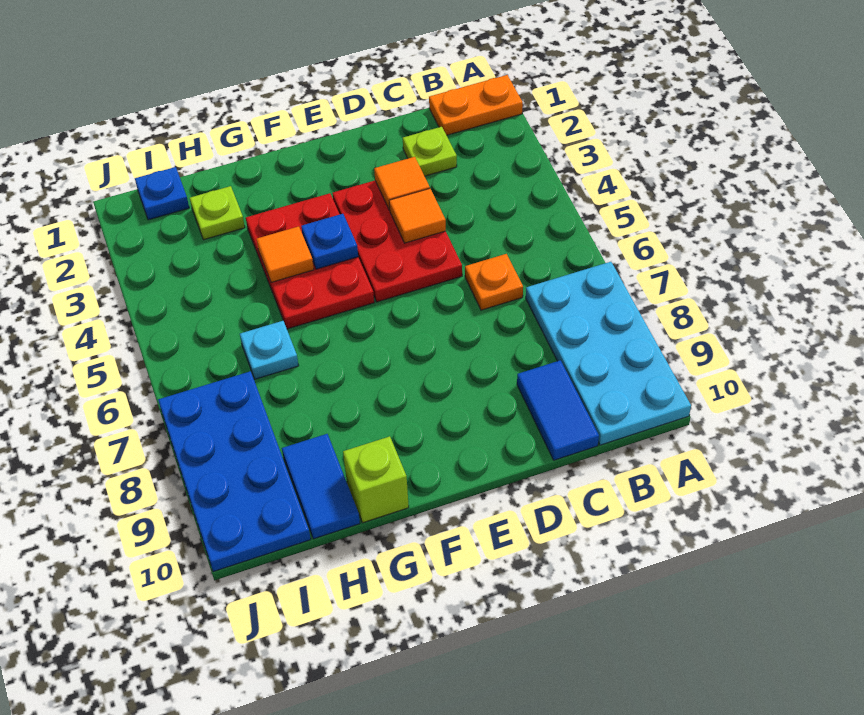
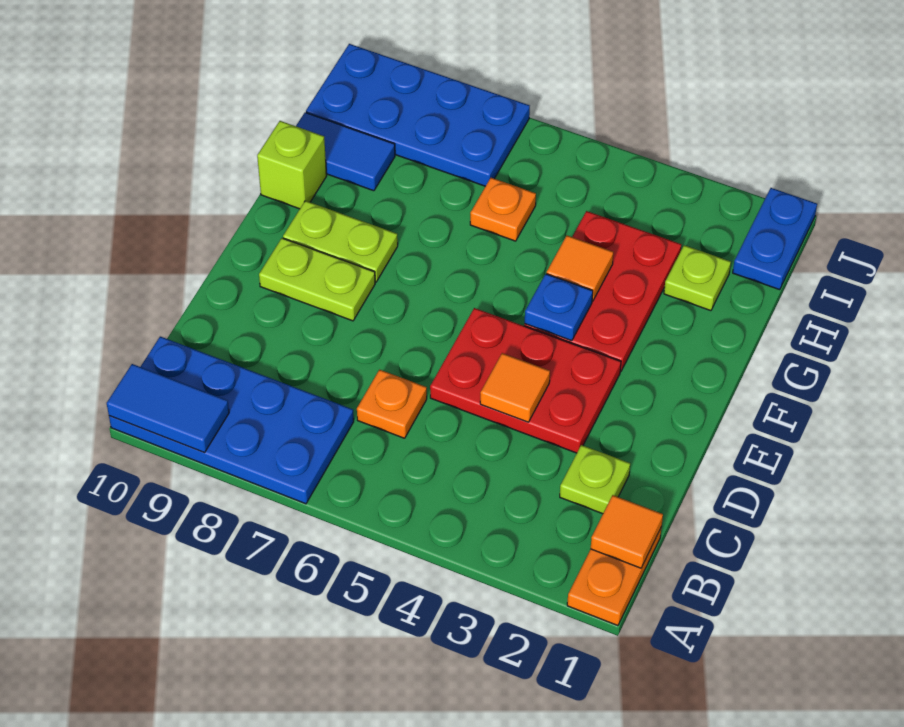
cyan 2x4 plate [526,262,691,445] -> blue 2x4 plate [109,337,354,504]
blue 1x2 tile [517,360,599,460] -> blue 1x2 tile moved to [107,364,229,453]
orange 1x1 tile [374,157,430,210] -> orange 1x1 tile moved to [591,495,663,568]
none -> lime 1x2 plate [259,238,375,321]
red 2x3 plate [246,193,374,329] -> red 2x3 plate turned to [524,211,681,372]
none -> lime 1x2 plate [283,201,398,282]
cyan 1x1 plate [240,321,299,379] -> orange 1x1 plate [470,178,536,241]
blue 1x1 plate [135,167,189,220] -> blue 1x2 plate [733,188,817,290]

